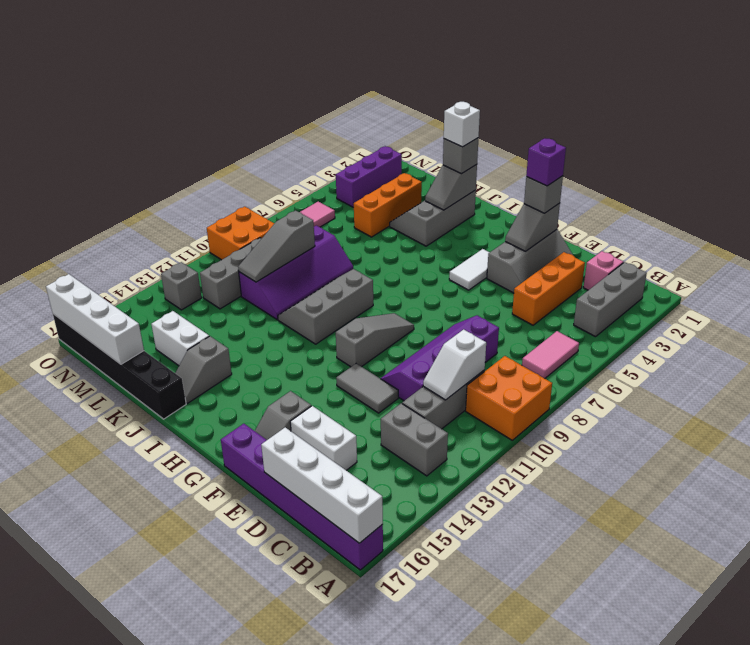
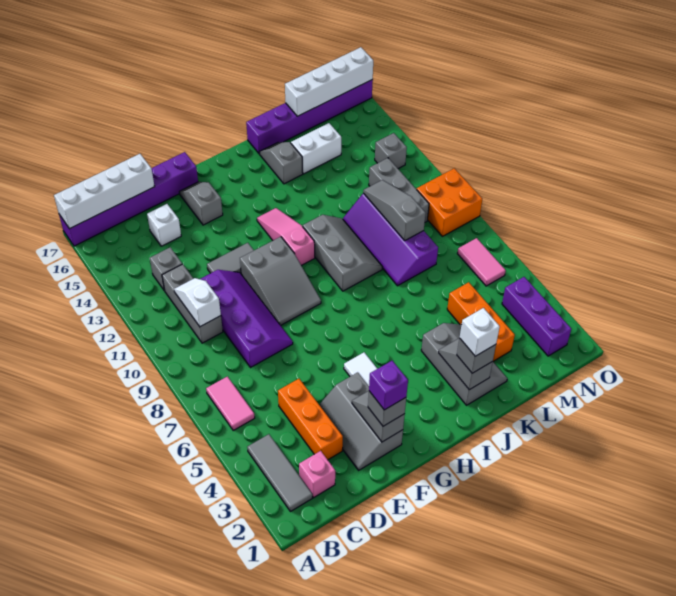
orange 2x2 brick [466,356,552,440] -> none
grey 1x3 brick [574,262,647,337] -> grey 1x3 tile [247,434,312,512]
grey 1x2 brick [381,403,448,476] -> grey 1x1 brick [150,248,182,290]
white 1x2 brick [290,406,357,470] -> white 1x1 brick [147,204,181,246]
grey 1x3 slope [336,313,414,367] -> grey 2x3 slope [240,237,321,325]
none -> pink 1x3 slope [257,208,315,266]
black 1x6 brick [53,314,186,419] -> purple 1x6 brick [246,80,373,154]

